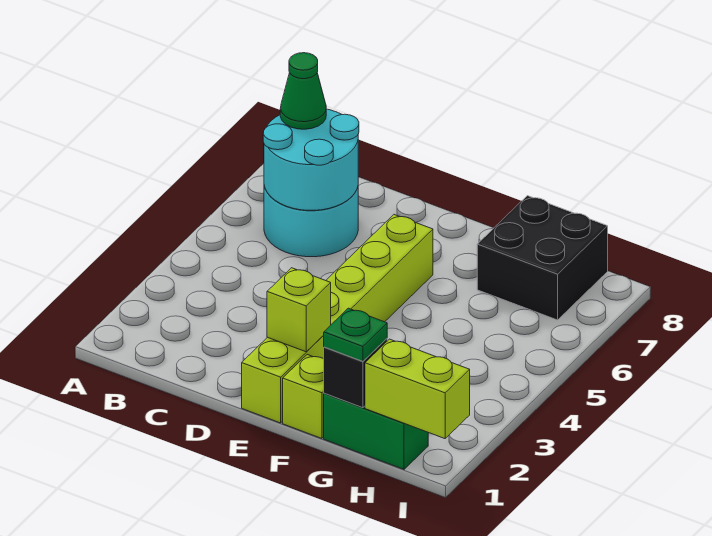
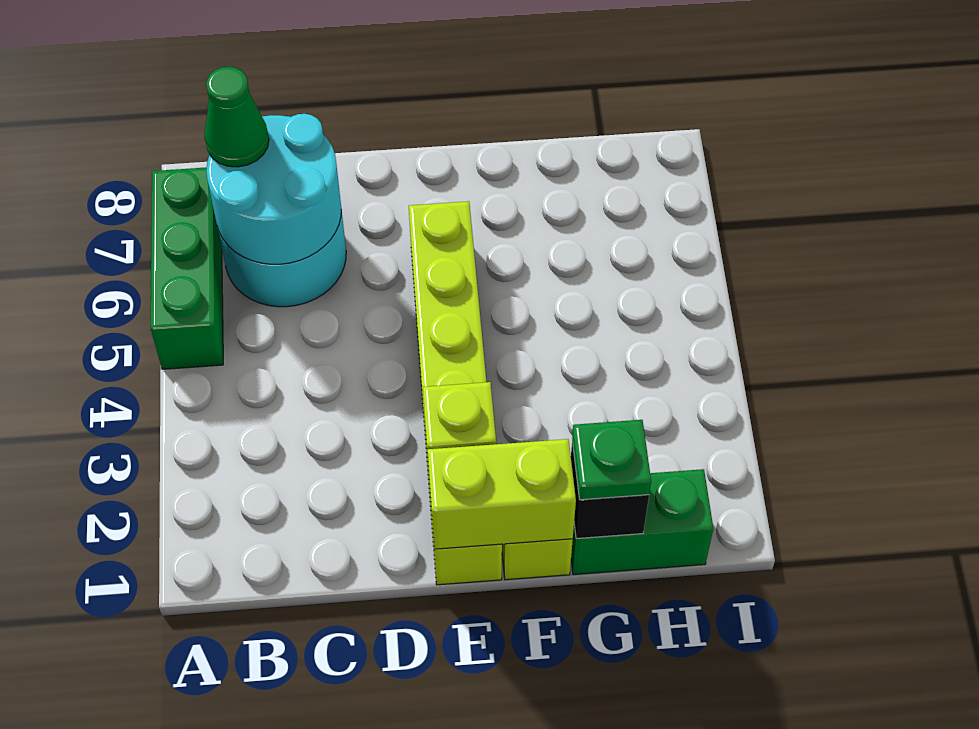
none -> green 1x3 brick [151,167,223,369]
black 2x2 brick [477,196,608,320] -> none
lime 1x2 brick [365,339,470,439] -> lime 1x2 brick moved to [428,439,576,549]

